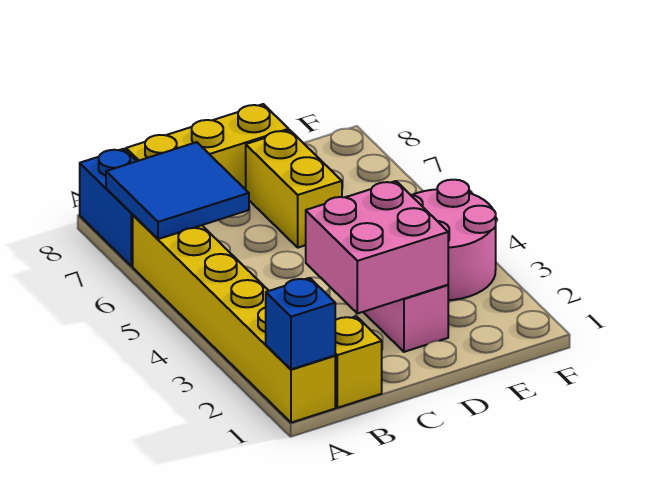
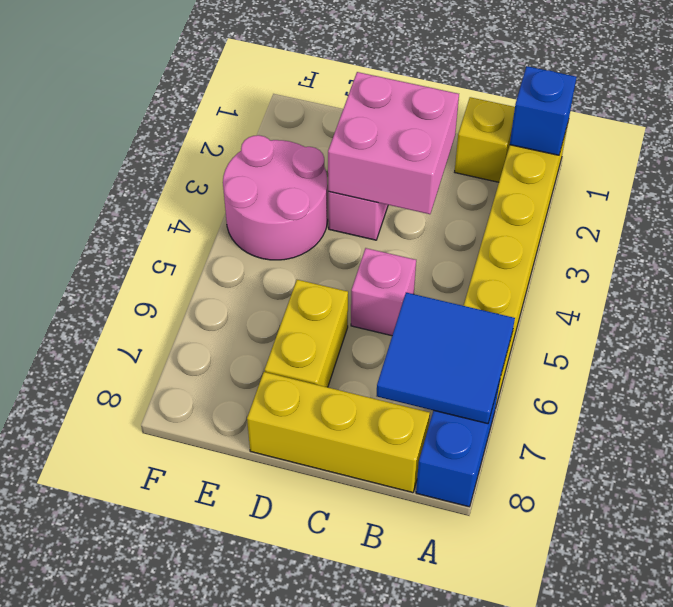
none -> pink 1x1 brick [351,248,416,336]

